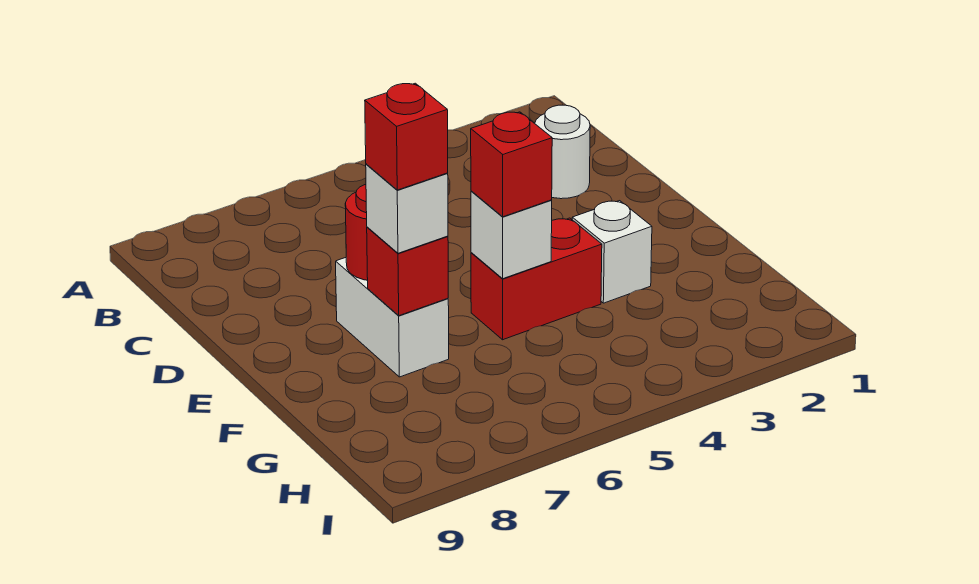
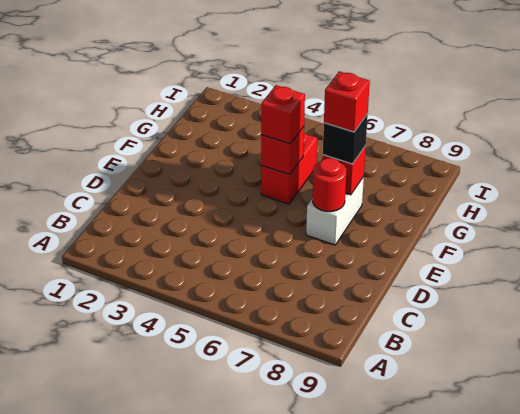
white 1x1 round brick [535,105,590,199] -> none
white 1x1 brick [572,201,652,303] -> none
red 1x2 brick [471,218,602,340] -> red 1x2 brick turned to [261,133,317,204]
white 1x1 brick [471,191,552,279] -> red 1x1 brick [261,127,304,175]
white 1x1 brick [366,164,448,253] -> black 1x1 brick [323,114,368,164]

